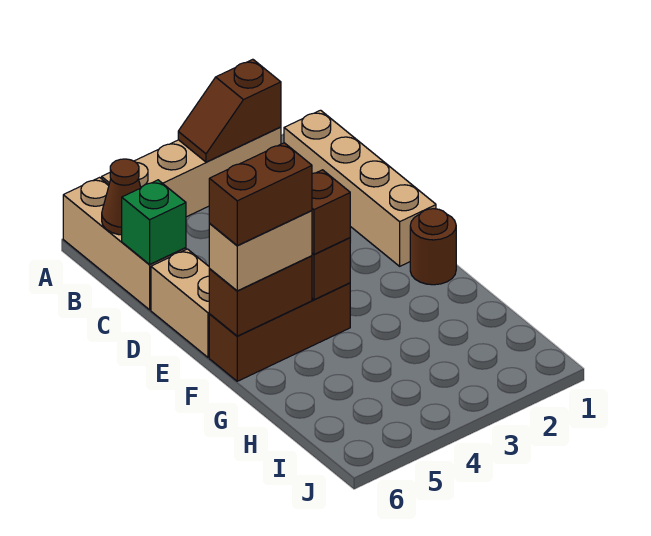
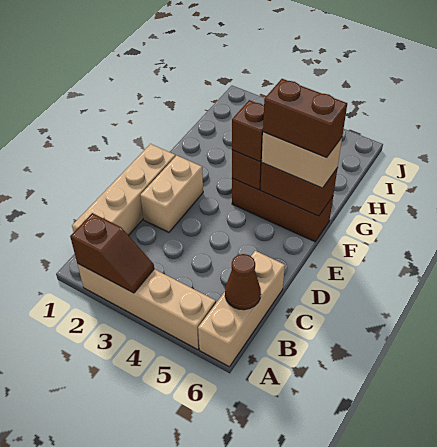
green 1x1 brick [122,180,186,264] -> none
tan 1x2 brick [151,249,210,357] -> tan 1x2 brick moved to [140,155,203,232]
brown 1x1 round brick [410,209,456,285] -> none

